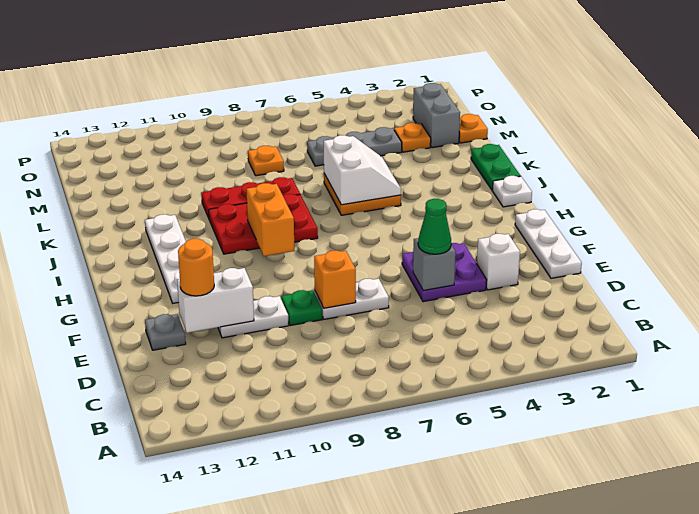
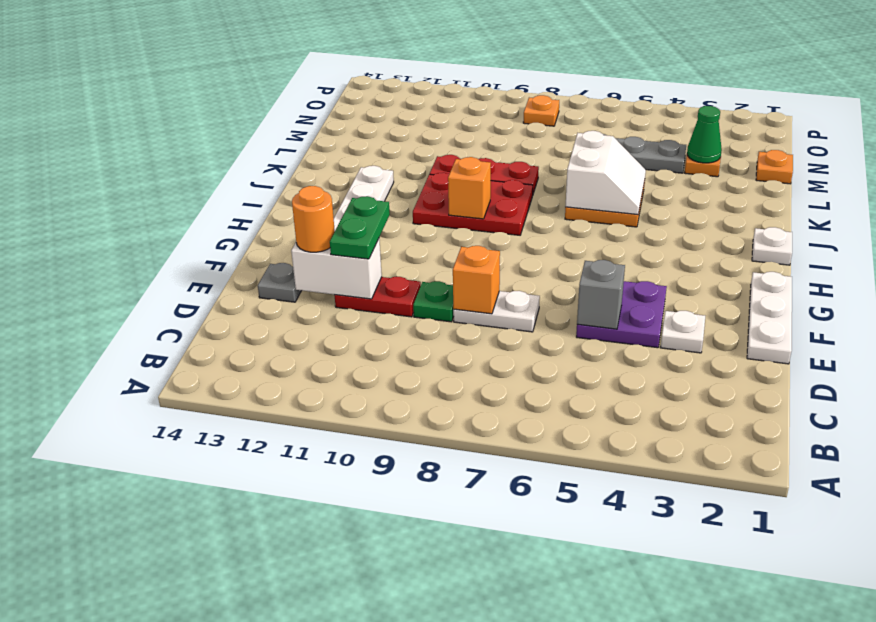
white 1x1 brick [477,234,520,290] -> white 1x1 plate [661,311,705,353]
green 1x1 cone [418,199,451,254] -> green 1x1 cone moved to [687,106,722,163]
white 1x2 plate [218,296,289,338] -> red 1x2 plate [335,277,421,317]
orange 1x2 brick [246,183,294,256] -> orange 1x1 brick [448,157,491,219]
green 1x2 plate [471,144,520,190] -> green 1x2 plate moved to [330,196,390,259]
grey 1x2 brick [413,83,460,148] -> none
orange 1x1 plate [248,146,284,176] -> orange 1x1 plate moved to [523,95,559,126]

